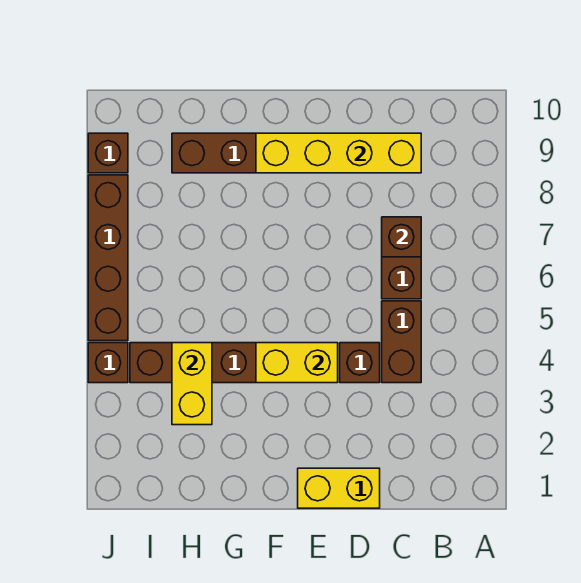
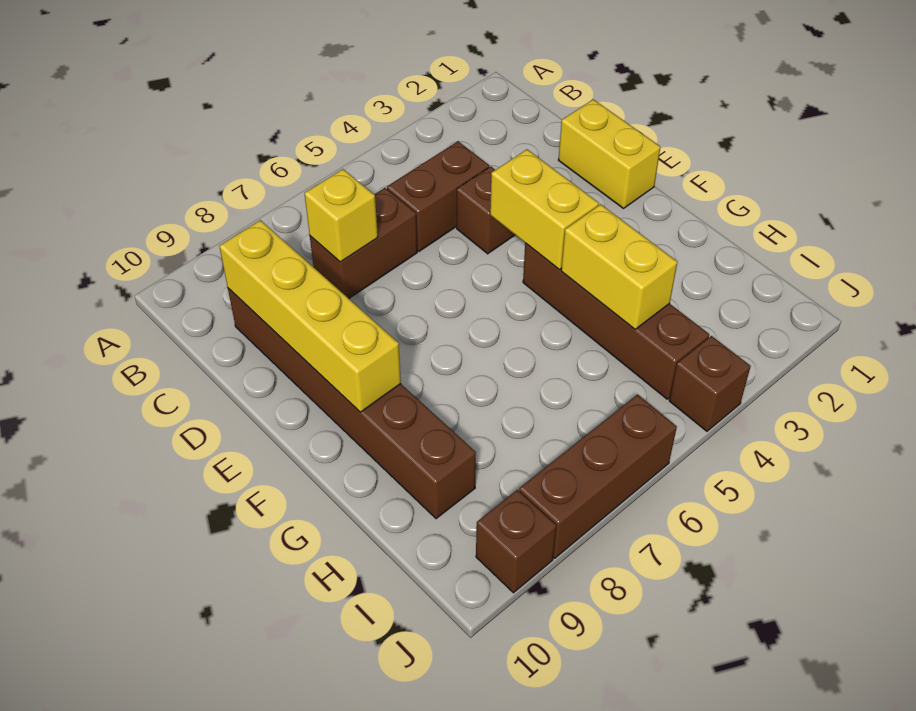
brown 1x1 brick [382,217,421,257] -> yellow 1x1 brick [304,169,378,262]
yellow 1x2 brick [172,343,212,425] -> yellow 1x2 brick turned to [561,204,677,329]
brown 1x4 brick [88,175,128,341] -> brown 1x3 brick [519,395,677,558]

